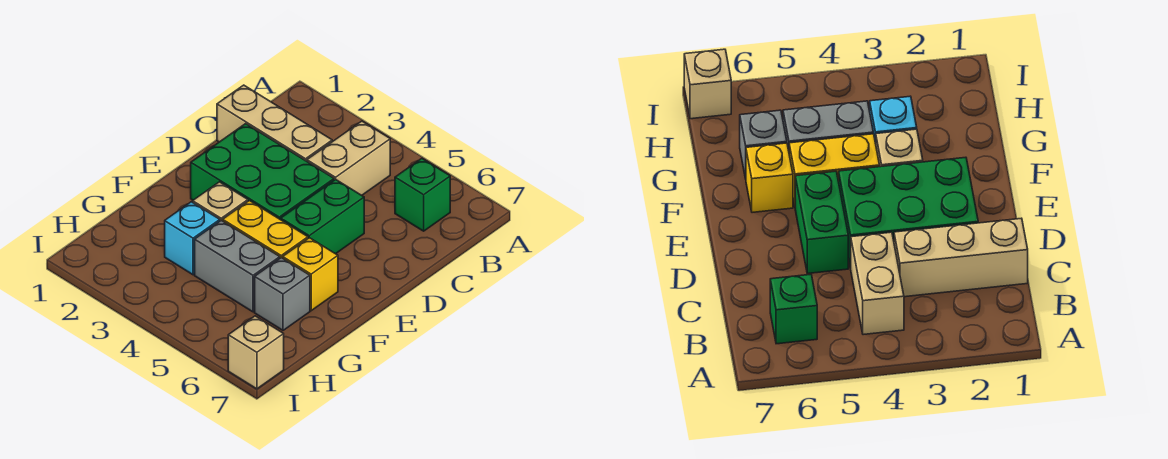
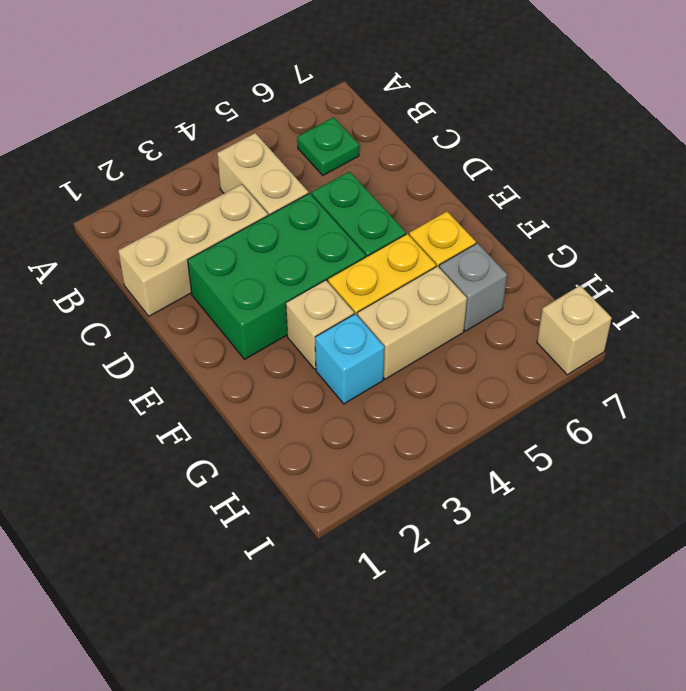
green 1x1 brick [395,158,450,231] -> green 1x1 plate [297,117,359,175]
grey 1x2 brick [195,220,280,312] -> tan 1x2 brick [357,266,467,379]

